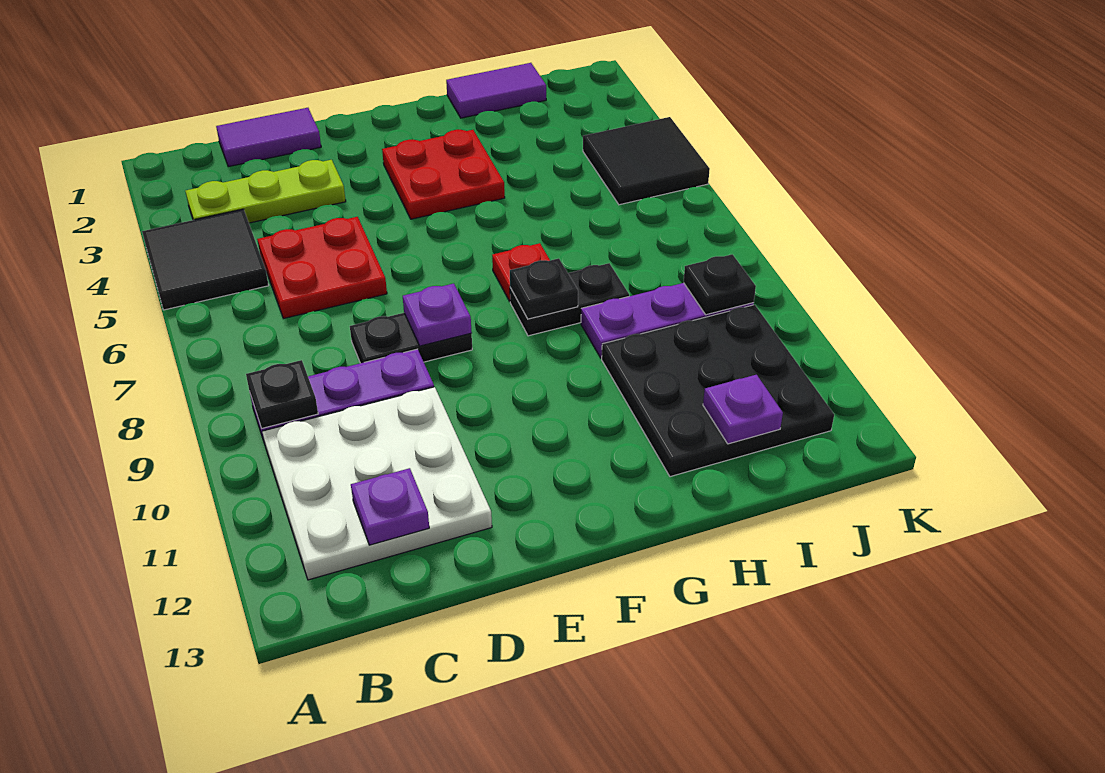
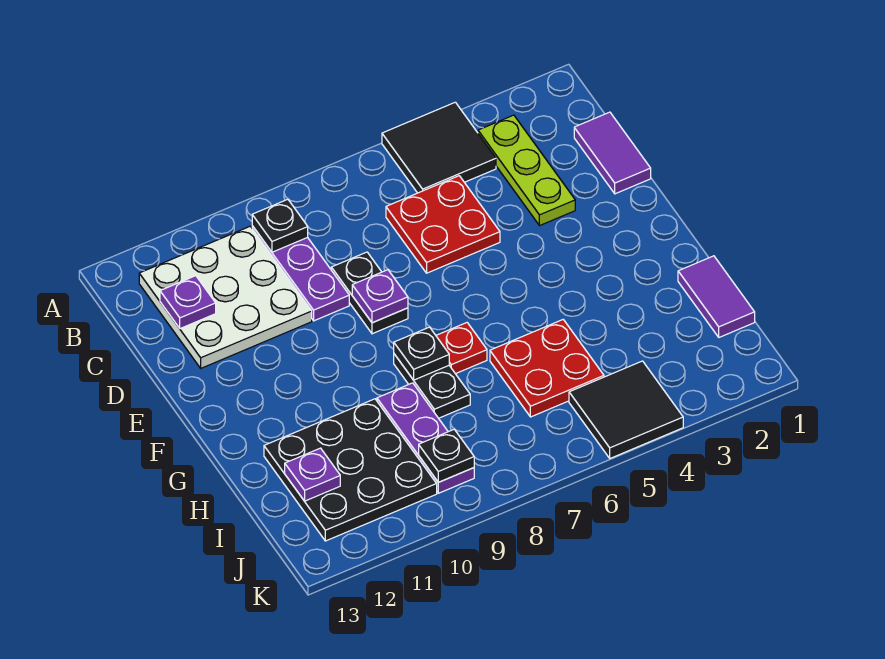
red 2x2 plate [382,130,505,219] -> red 2x2 plate moved to [490,320,604,417]

